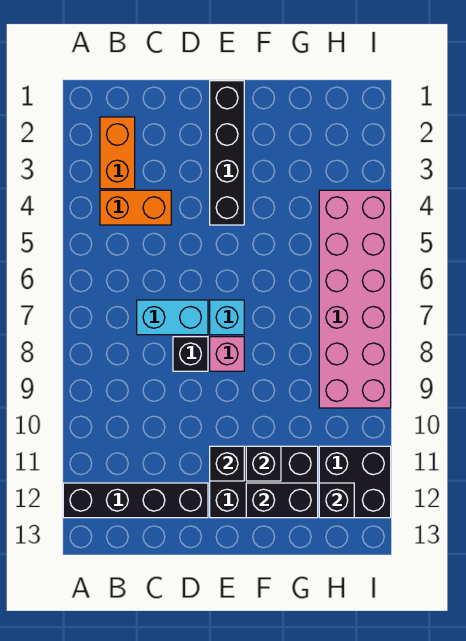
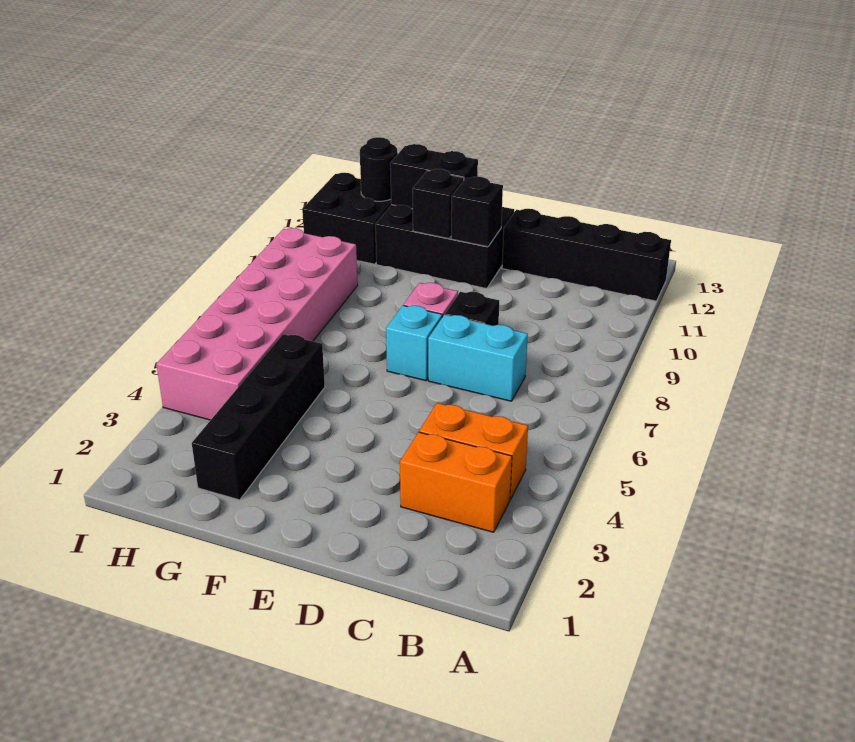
orange 1x2 brick [100,117,135,189] -> orange 1x2 brick turned to [400,432,512,532]
black 1x4 brick [210,81,244,225] -> black 1x4 brick moved to [192,334,325,500]
black 1x1 brick [319,483,354,518] -> black 1x1 round brick [360,137,398,201]

